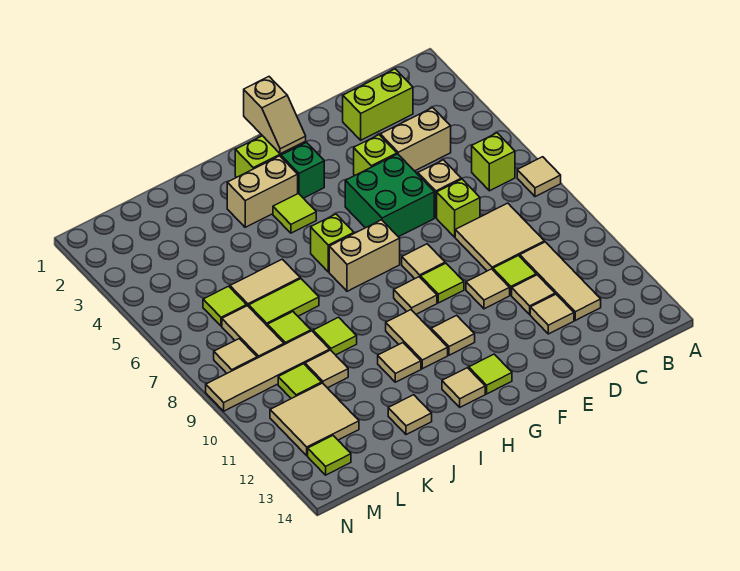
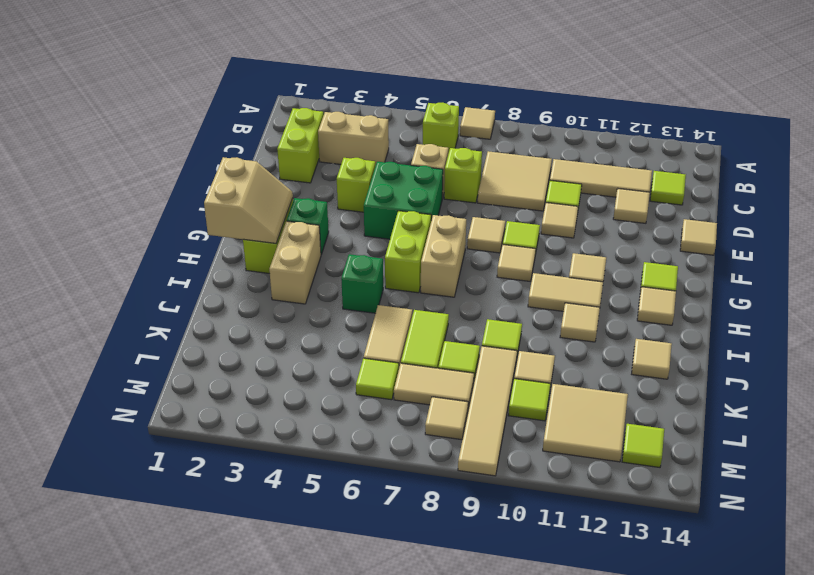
tan 1x2 brick [380,108,451,171] -> tan 1x2 brick turned to [318,112,389,166]
tan 1x1 tile [512,275,555,314] -> tan 1x1 tile moved to [680,219,717,255]
tan 1x2 slope [244,77,306,154] -> tan 2x2 slope [204,157,293,243]
lime 1x1 tile [273,194,316,233] -> lime 1x1 tile moved to [650,171,686,205]
lime 1x1 brick [311,214,354,272] -> lime 1x2 brick [385,211,432,293]
none -> green 1x1 brick [341,254,383,313]

